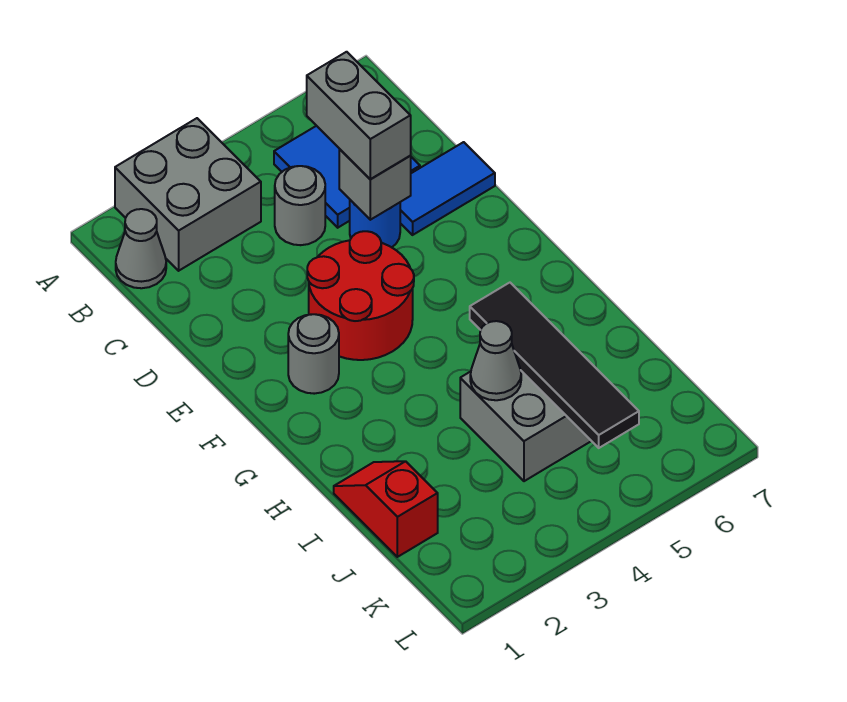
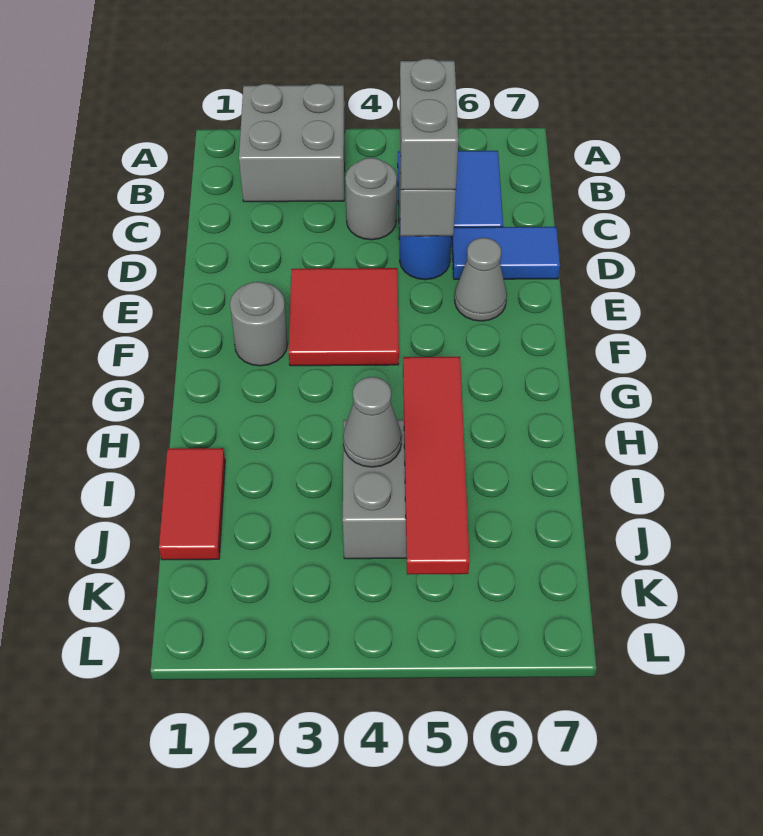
grey 1x1 cone [116,209,166,288] -> grey 1x1 cone moved to [455,238,507,321]
red 2x2 round brick [307,231,414,360] -> red 2x2 tile [289,268,399,366]
black 1x4 tile [470,283,639,448] -> red 1x4 tile [403,357,470,575]
red 1x2 slope [334,461,438,557] -> red 1x2 tile [159,448,225,560]

